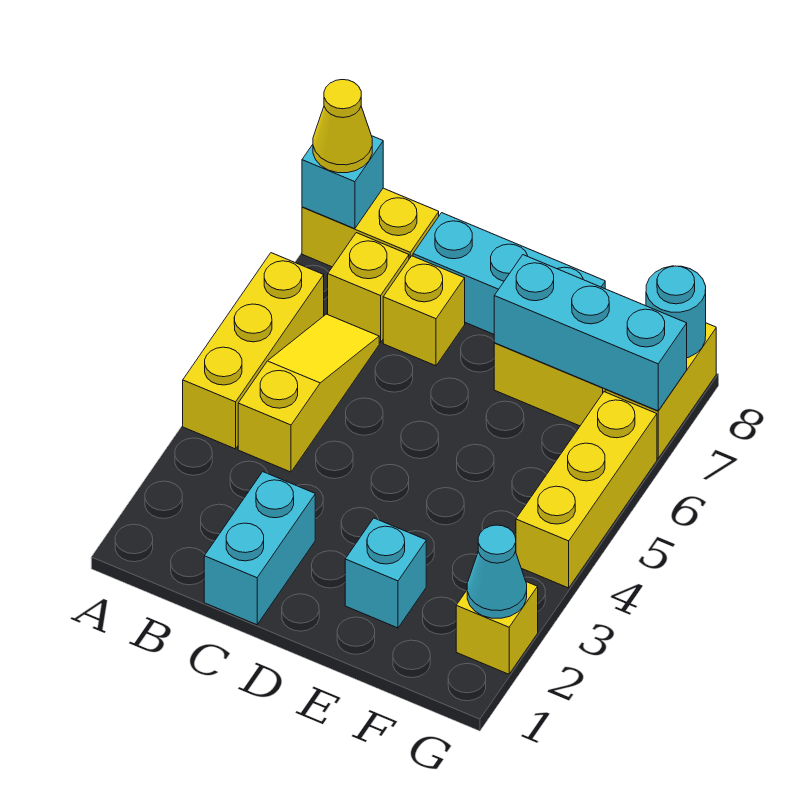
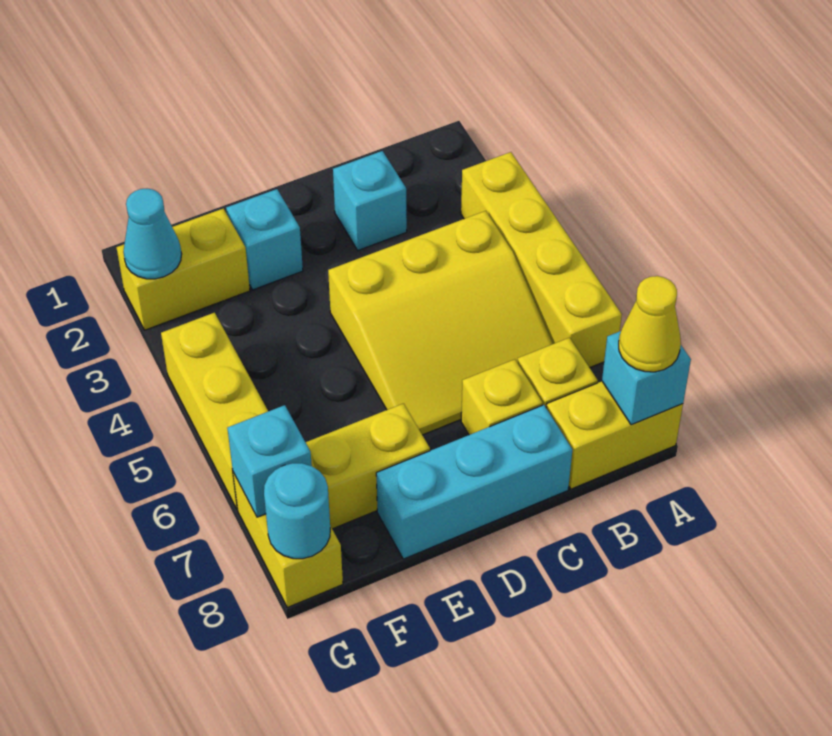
yellow 1x3 brick [183,253,324,449] -> yellow 1x4 brick [461,152,622,368]
yellow 1x3 slope [238,314,379,472] -> yellow 3x3 slope [328,211,553,435]
cyan 1x2 brick [204,472,315,625] -> cyan 1x1 brick [333,151,407,250]
cyan 1x3 brick [494,255,687,411] -> cyan 1x1 brick [227,405,312,517]
yellow 1x1 brick [456,582,538,674] -> yellow 1x2 brick [116,209,250,330]

